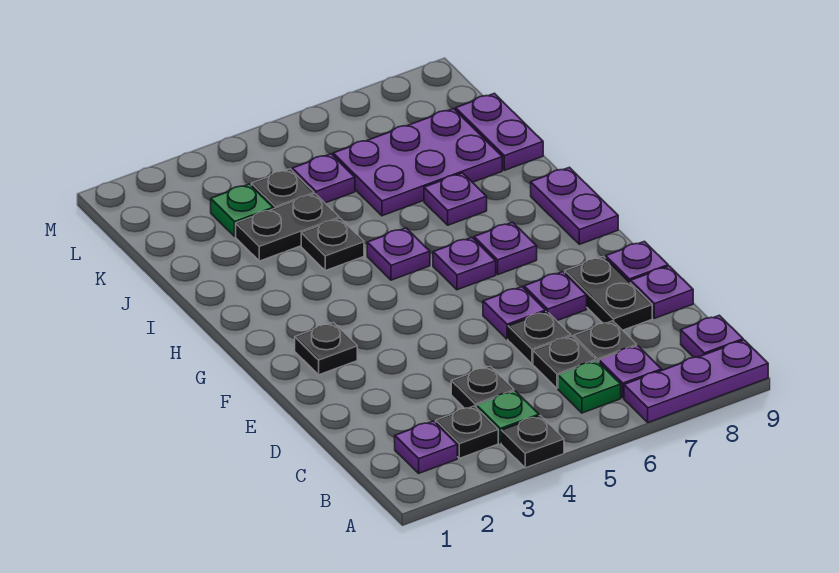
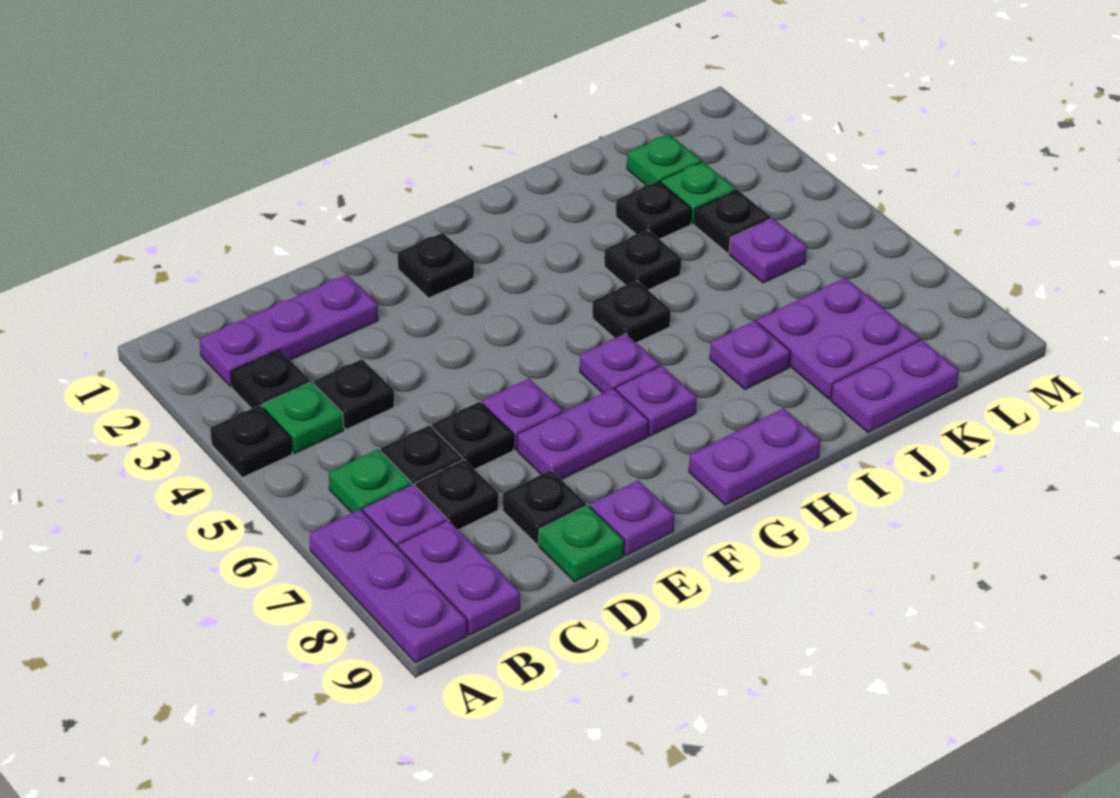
purple 1x1 plate [395,421,457,473] -> purple 1x3 plate [199,275,378,387]
purple 1x1 plate [681,315,743,357] -> purple 1x2 plate [398,520,520,635]
black 1x2 plate [565,257,652,330] -> black 1x1 plate [503,470,586,545]
purple 1x1 plate [631,266,693,318] -> green 1x1 plate [539,505,624,582]
purple 1x1 plate [524,272,587,321] -> purple 1x2 plate [517,388,648,479]
purple 1x1 plate [367,228,430,280] -> black 1x1 plate [592,281,671,343]
black 1x2 plate [236,194,339,261] -> black 1x1 plate [616,181,691,239]
purple 2x3 plate [333,109,502,216] -> purple 2x2 plate [757,278,920,399]
none -> green 1x1 plate [627,134,701,185]

